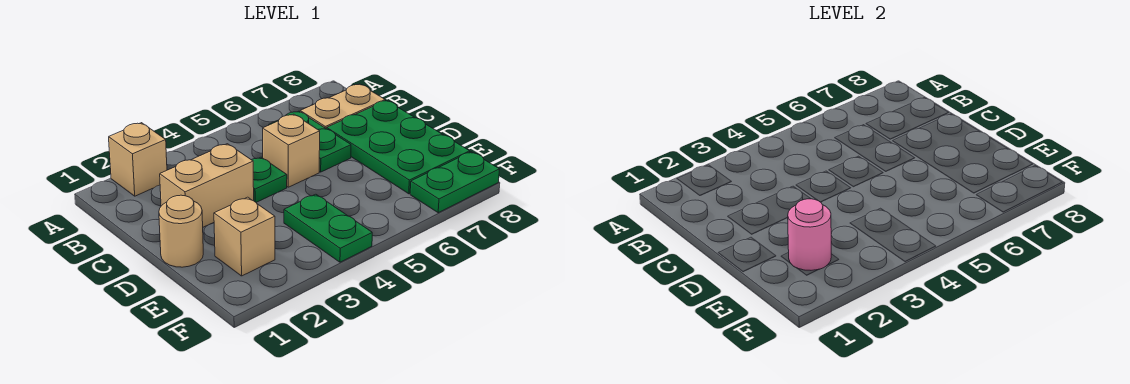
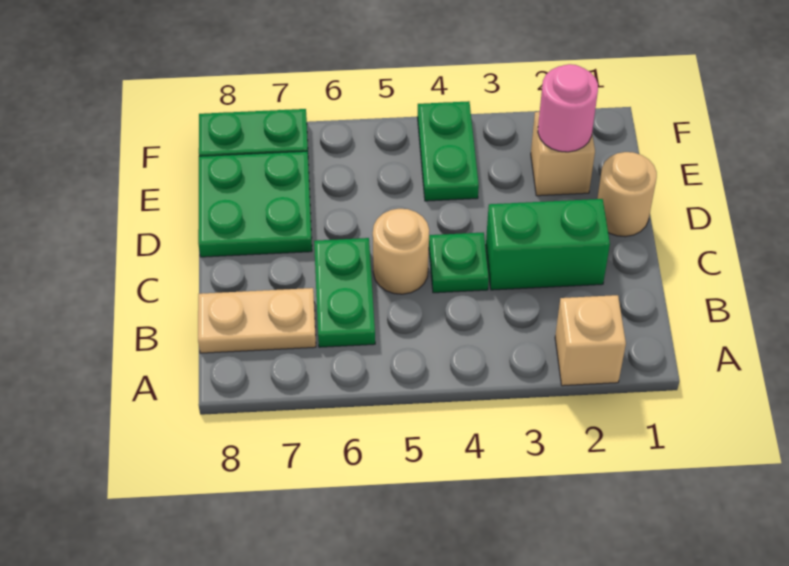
tan 1x2 brick [160,144,254,227] -> green 1x2 brick [486,199,610,290]
tan 1x1 brick [263,114,320,187] -> tan 1x1 round brick [373,209,429,294]
green 2x3 plate [327,100,470,194] -> green 2x2 plate [198,151,312,257]

